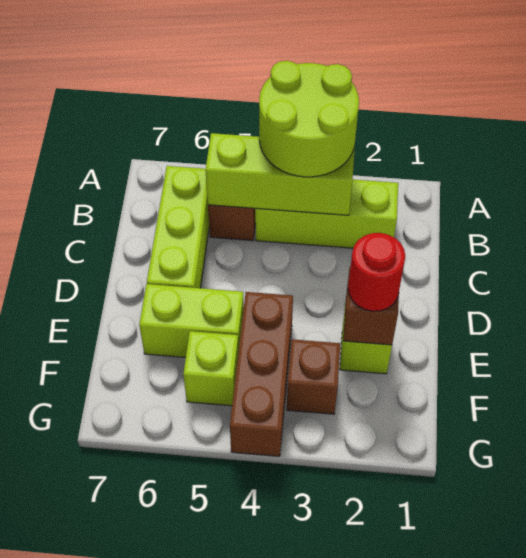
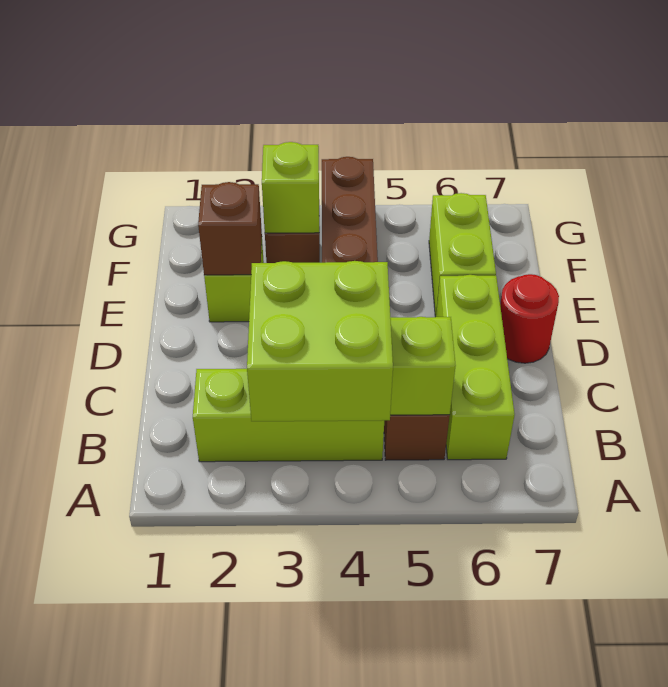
lime 2x2 round brick [259,61,359,177] -> lime 2x2 brick [247,261,393,421]
red 1x1 round brick [348,233,405,311] -> red 1x1 round brick moved to [500,274,559,363]
lime 1x2 brick [139,284,244,357] -> lime 1x2 brick turned to [429,193,496,317]
lime 1x1 brick [183,331,239,406] -> lime 1x1 brick moved to [262,142,319,233]

